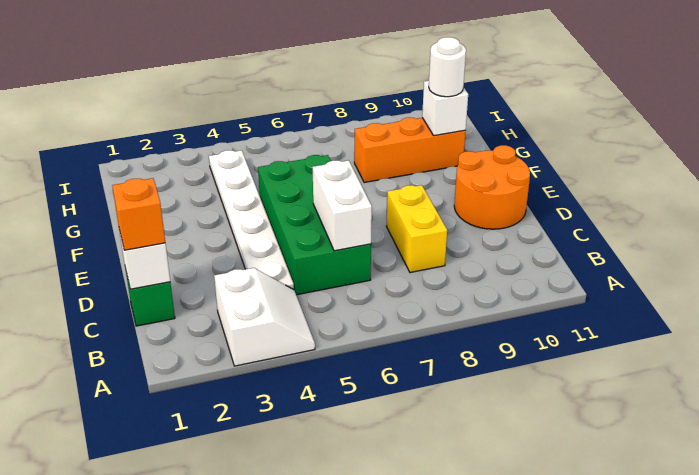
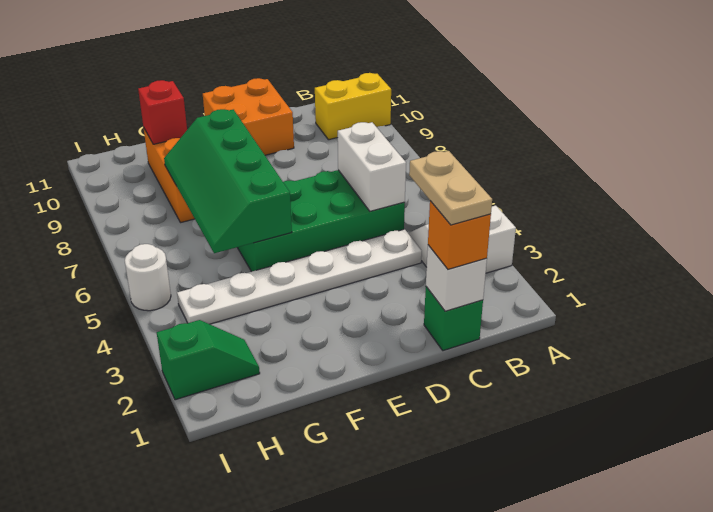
none -> tan 1x2 plate [409,151,492,225]
white 1x2 brick [312,160,372,251] -> white 1x2 brick turned to [338,122,406,211]
yellow 1x2 brick [386,185,447,273] -> yellow 1x2 brick moved to [315,73,391,140]
orange 2x2 round brick [454,145,530,229] -> orange 2x2 brick [203,78,294,155]
none -> green 2x4 slope [164,109,292,253]
white 1x1 brick [422,81,468,136] -> red 1x1 brick [138,80,187,144]
white 1x1 round brick [429,37,466,97] -> white 1x1 round brick moved to [125,244,171,311]
none -> green 1x2 slope [157,320,260,400]

